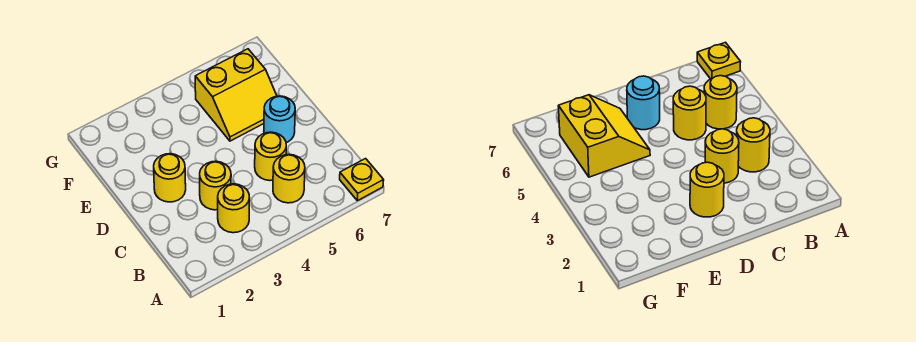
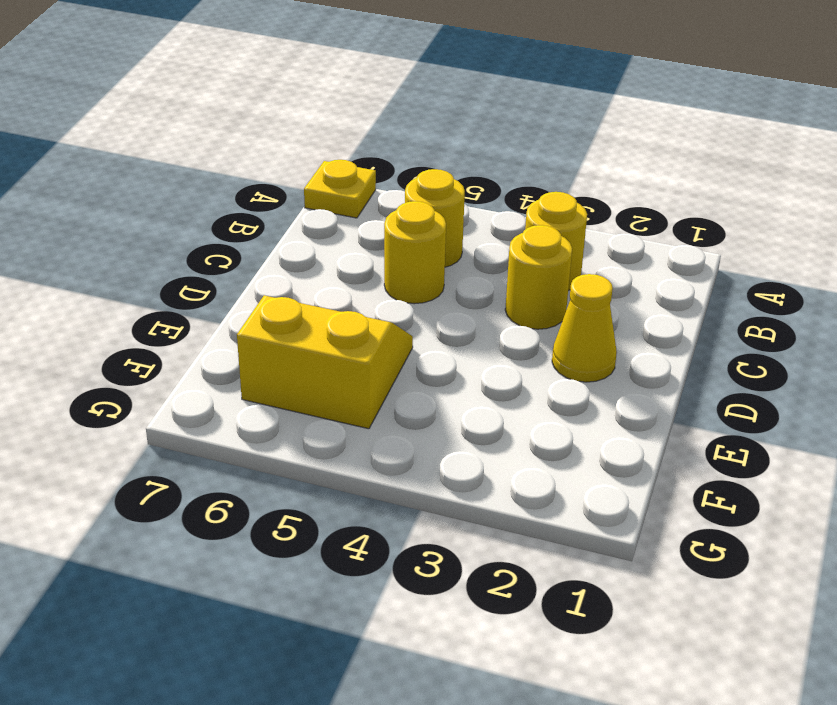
yellow 1x1 round brick [154,154,186,202] -> yellow 1x1 cone [552,274,617,382]
cyan 1x1 round brick [264,96,295,143] -> none

